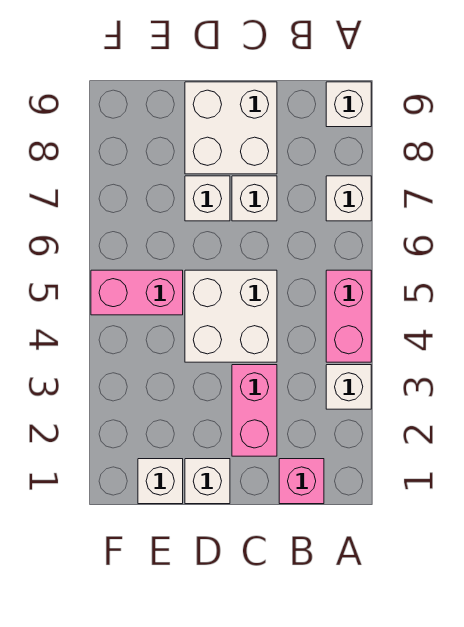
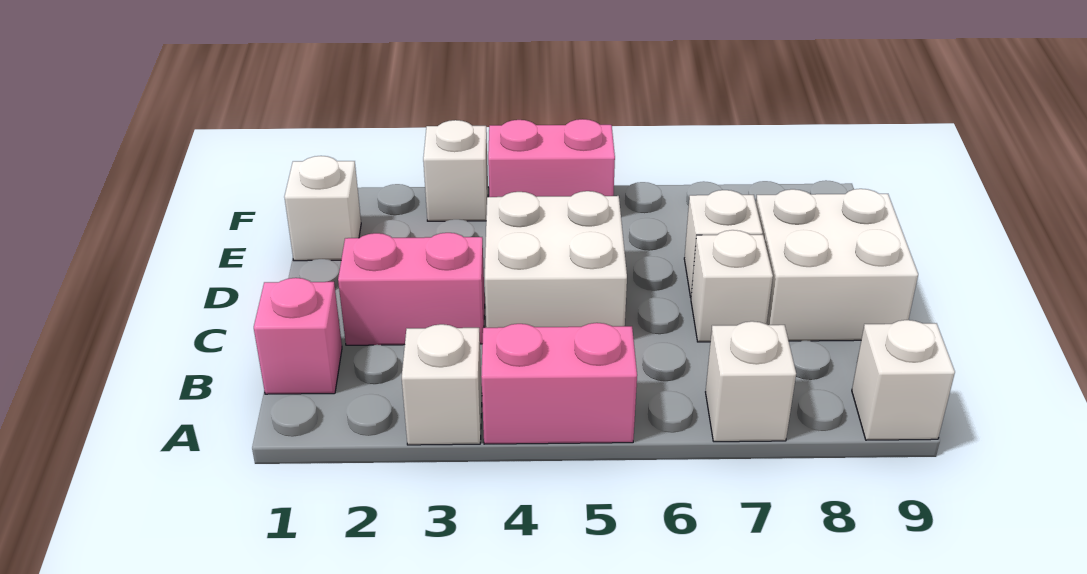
white 1x1 brick [185,459,230,504] -> white 1x1 brick moved to [423,120,488,221]
pink 1x2 brick [91,270,183,315] -> pink 1x2 brick turned to [488,119,615,197]

